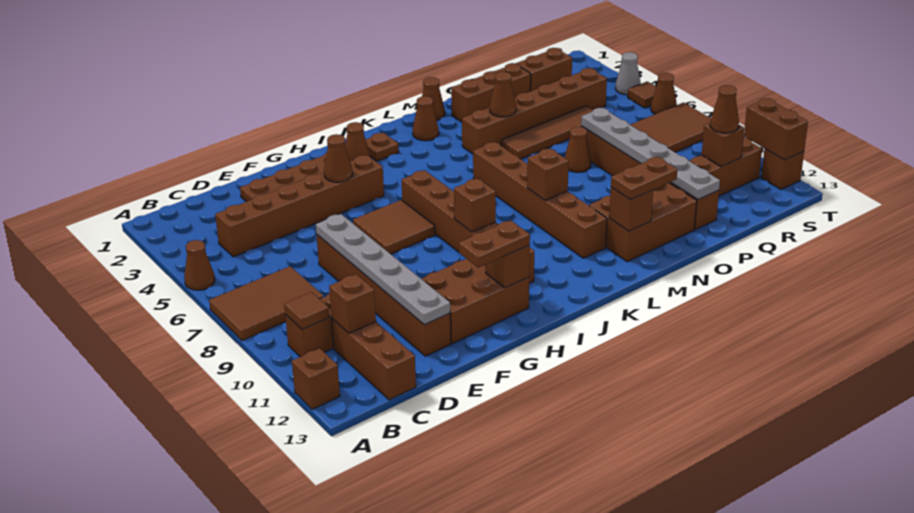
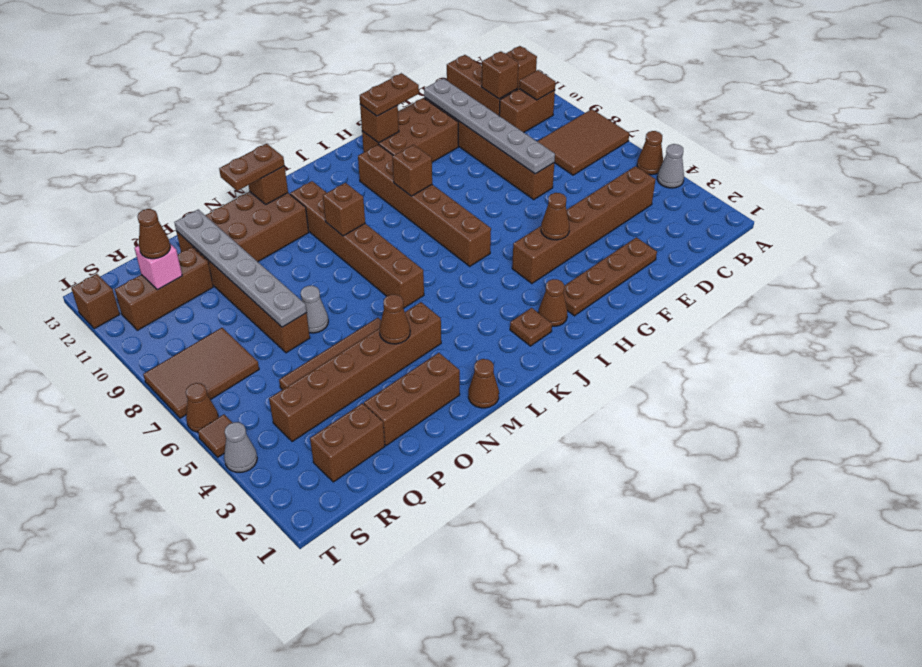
none -> grey 1x1 cone [657,144,684,188]
brown 2x2 tile [353,200,435,254] -> none
brown 1x1 cone [413,96,439,141] -> none
brown 1x1 cone [565,127,591,172] -> grey 1x1 cone [301,286,328,333]
brown 1x1 brick [702,123,744,167] -> pink 1x1 brick [135,244,182,290]
brown 1x2 brick [744,98,808,160] -> none

